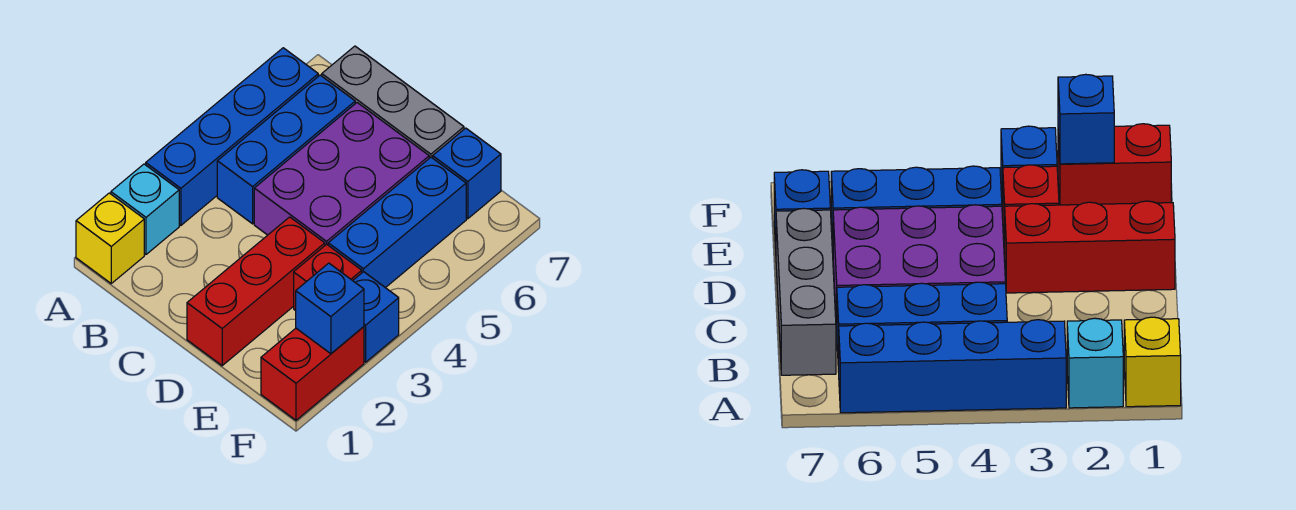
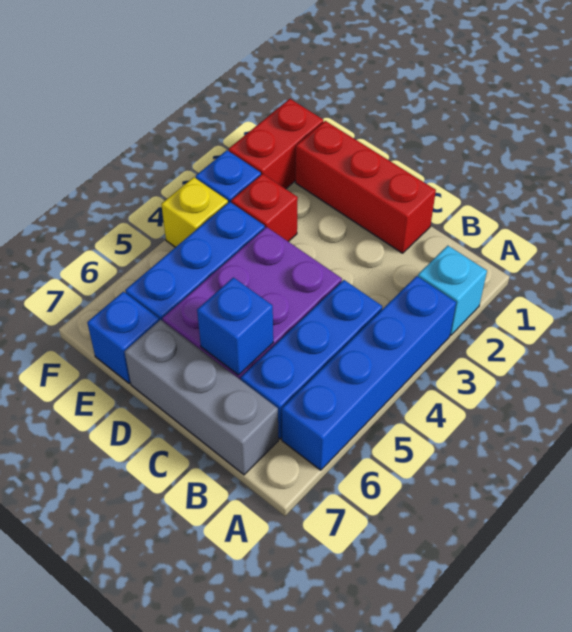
yellow 1x1 brick [76,193,144,283] -> yellow 1x1 brick moved to [161,177,228,247]
red 1x3 brick [187,217,325,366] -> red 1x3 brick turned to [296,121,436,253]
blue 1x1 brick [296,263,364,354] -> blue 1x1 brick moved to [197,277,273,375]

